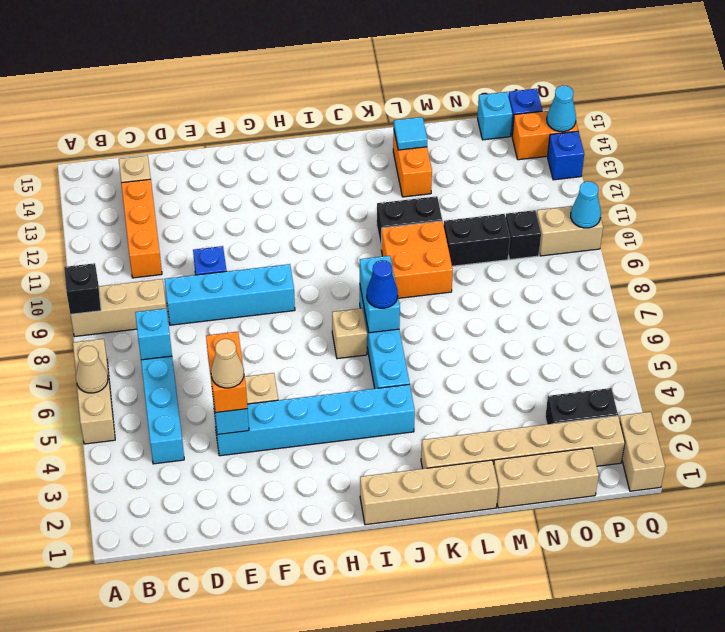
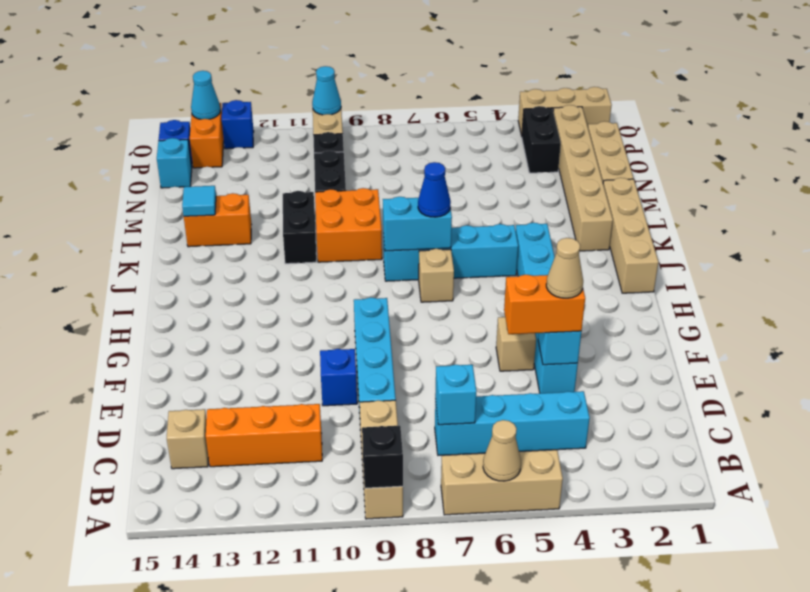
tan 1x2 brick [619,412,665,491] -> tan 1x3 brick [518,87,612,136]

